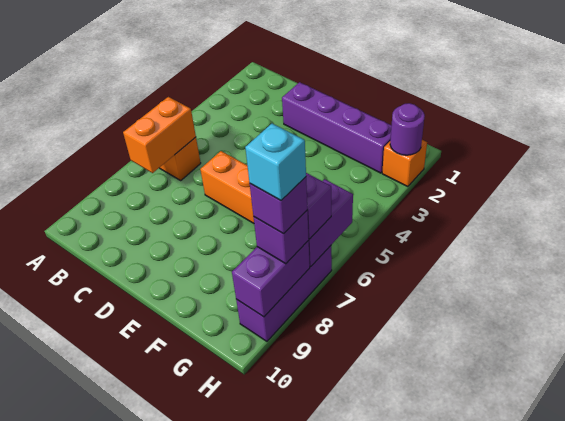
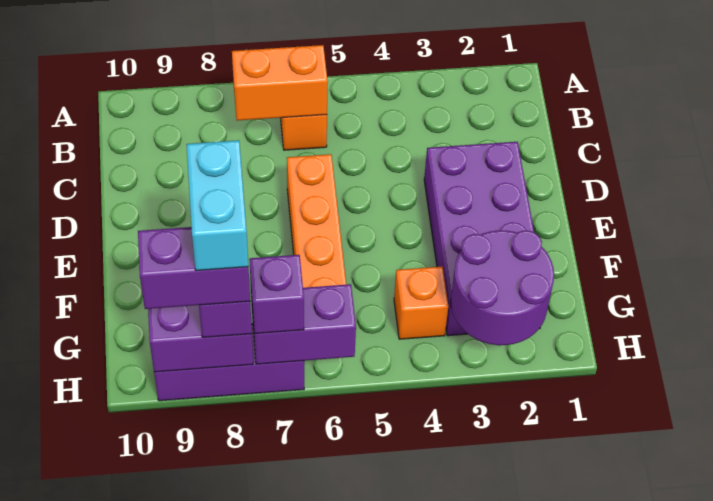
purple 1x4 brick [282,82,392,173] -> purple 2x4 brick [424,142,540,336]
orange 1x1 brick [382,140,427,187] -> orange 1x1 brick moved to [394,267,448,339]
purple 1x1 round brick [390,103,425,155] -> purple 2x2 round brick [451,230,554,345]
purple 1x1 brick [250,177,307,234] -> purple 1x2 brick [138,227,250,309]
cyan 1x1 brick [245,124,306,201] -> cyan 1x2 brick [186,140,248,271]

